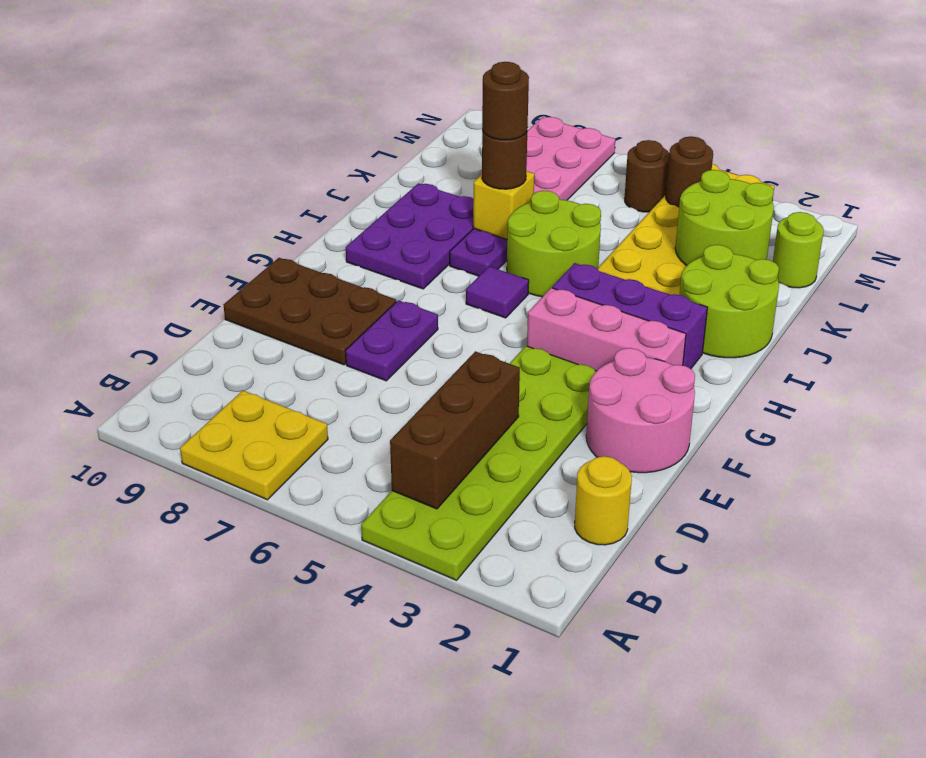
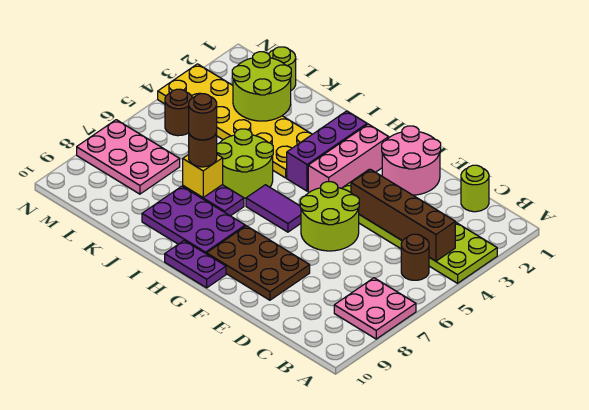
yellow 2x2 plate [180,391,328,500] -> pink 2x2 plate [334,278,416,339]
brown 1x3 brick [390,351,520,509] -> brown 1x4 brick [351,170,455,261]
yellow 1x1 round brick [575,456,632,545] -> lime 1x1 round brick [461,165,489,212]
purple 1x2 plate [346,300,438,381] -> purple 1x2 plate moved to [165,241,226,288]
brown 2x3 plate [224,258,396,365] -> brown 2x3 plate turned to [207,226,310,300]
purple 1x1 tile [466,266,529,318] -> purple 1x2 tile [246,185,301,232]
lime 2x2 round brick [679,245,779,358] -> lime 2x2 round brick moved to [300,182,359,251]
brown 1x1 round brick [666,136,713,207] -> brown 1x1 round brick moved to [401,234,429,280]

